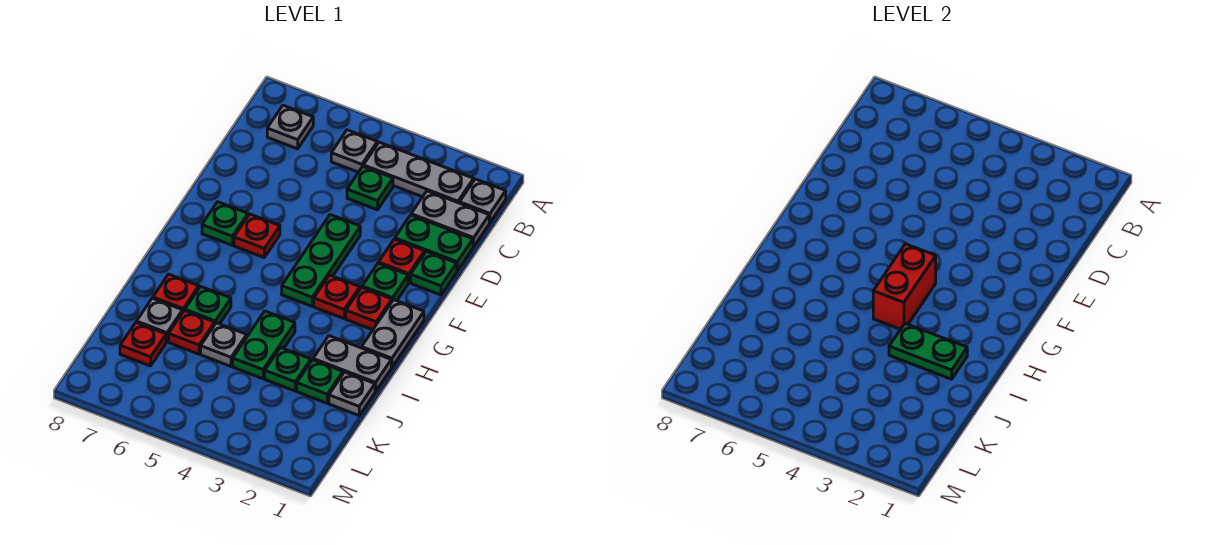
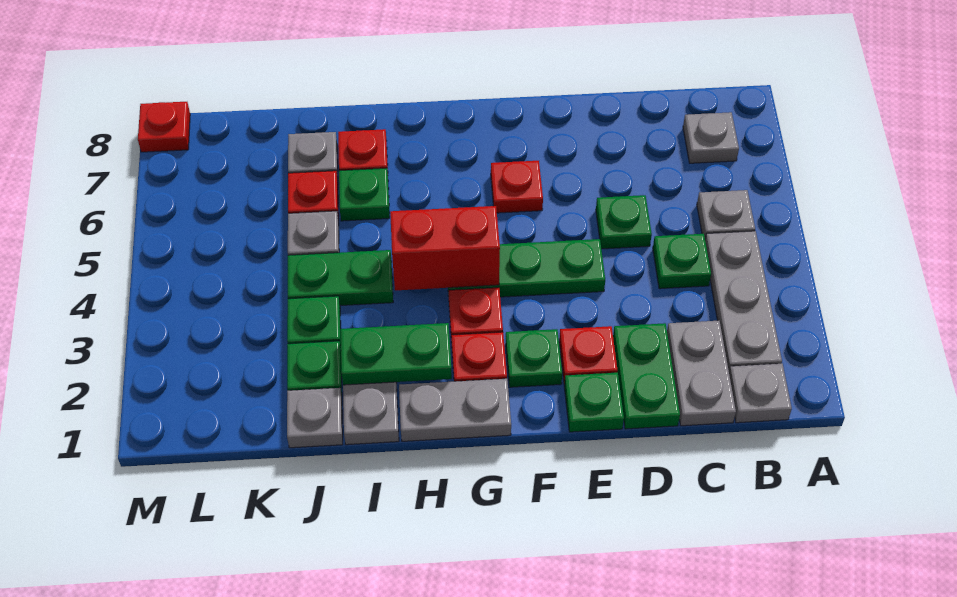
green 1x1 plate [202,202,248,245] -> green 1x1 plate moved to [596,195,652,249]
green 1x2 plate [889,324,967,379] -> green 1x2 plate turned to [341,323,452,385]
red 1x1 plate [120,323,166,366] -> red 1x1 plate moved to [138,102,190,152]

